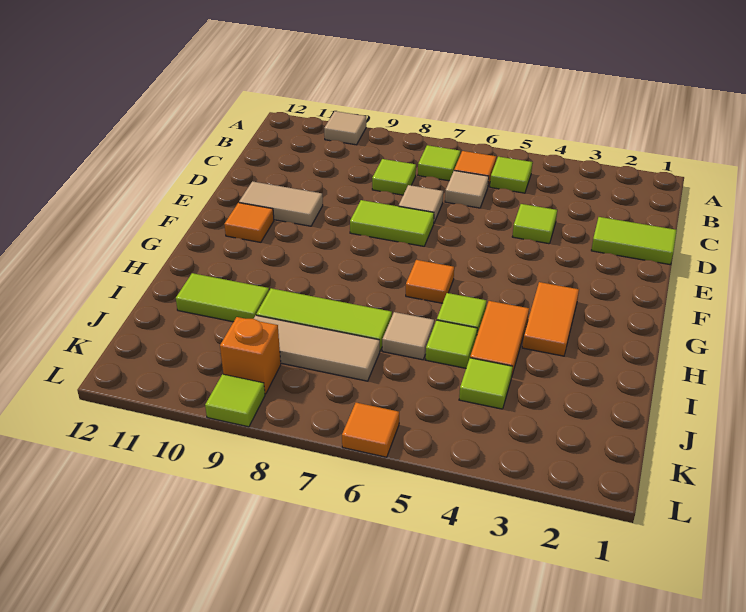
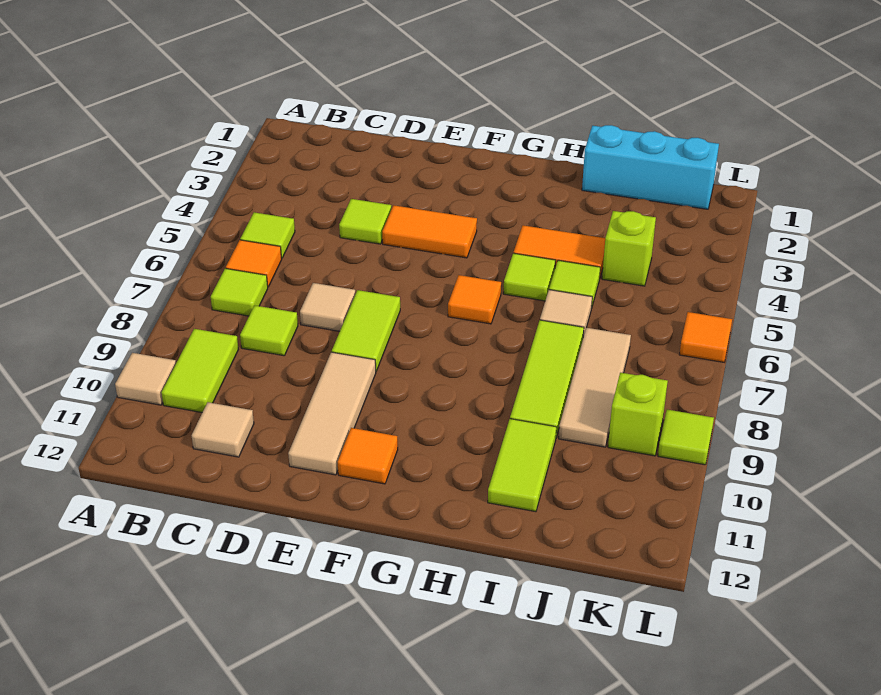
tan 1x1 tile [445,171,489,208] -> tan 1x1 tile moved to [192,402,254,457]
lime 1x2 tile [591,217,677,264] -> lime 1x2 tile moved to [161,329,239,412]
tan 1x2 tile [239,181,323,226] -> tan 1x3 tile [288,352,376,475]
orange 1x2 tile [522,282,579,356] -> orange 1x2 tile moved to [382,205,477,258]
none -> cyan 1x3 brick [582,125,719,209]
lime 1x1 tile [459,358,513,409] -> lime 1x1 brick [602,211,656,286]
orange 1x1 brick [220,317,281,394] -> lime 1x1 brick [608,373,668,456]

